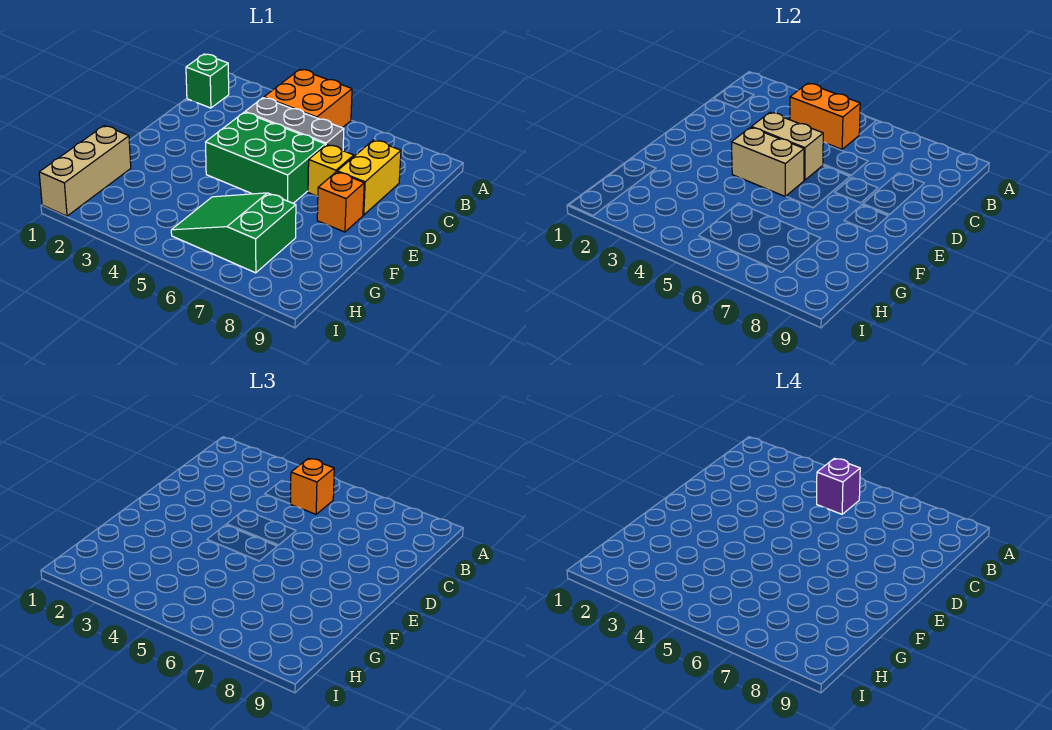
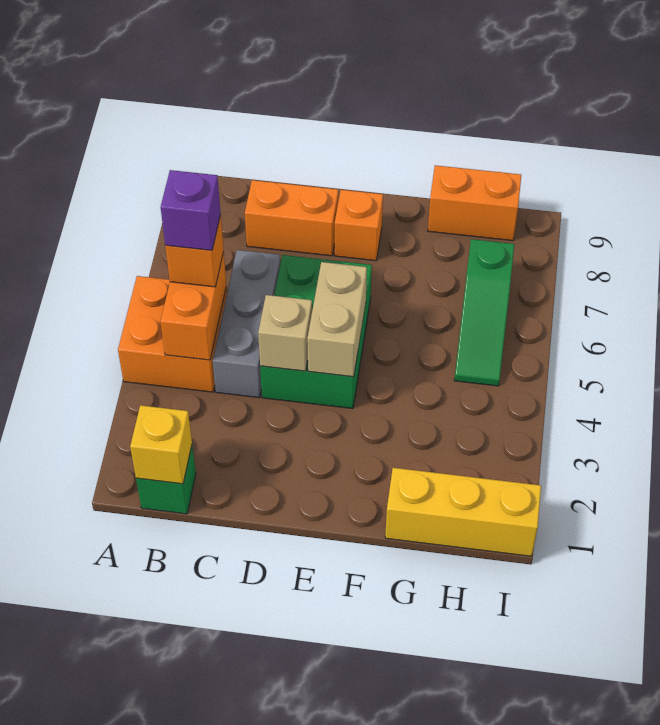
yellow 1x2 brick [337,140,401,215] -> orange 1x2 brick [245,180,338,256]
tan 1x2 brick [751,112,823,180] -> tan 1x1 brick [258,295,312,371]
yellow 1x1 brick [308,144,354,196] -> yellow 1x1 brick moved to [130,405,192,484]
tan 1x3 brick [39,126,131,216] -> yellow 1x3 brick [385,468,541,556]
green 2x3 slope [171,193,296,273] -> green 1x3 slope [454,239,514,386]
none -> orange 1x2 brick [428,165,521,241]

